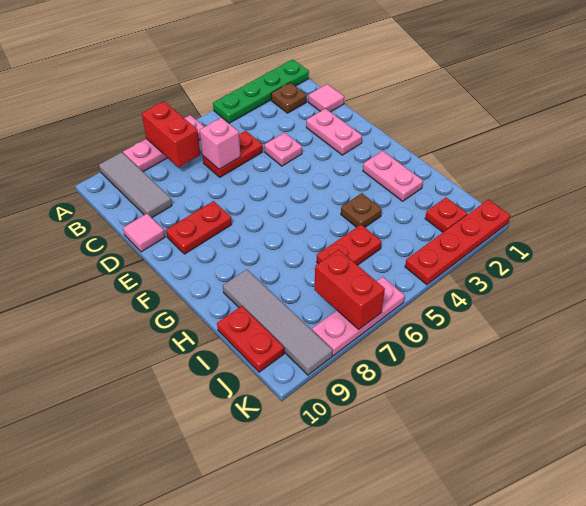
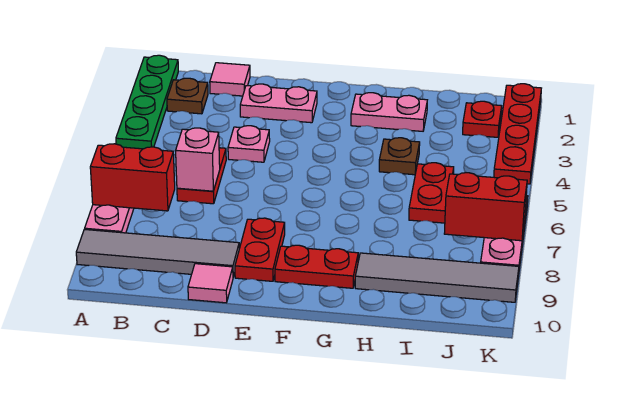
grey 1x3 tile [99,152,172,218] -> grey 1x4 tile [76,229,239,277]
red 1x2 plate [217,306,284,372] -> red 1x2 plate moved to [275,245,358,288]

